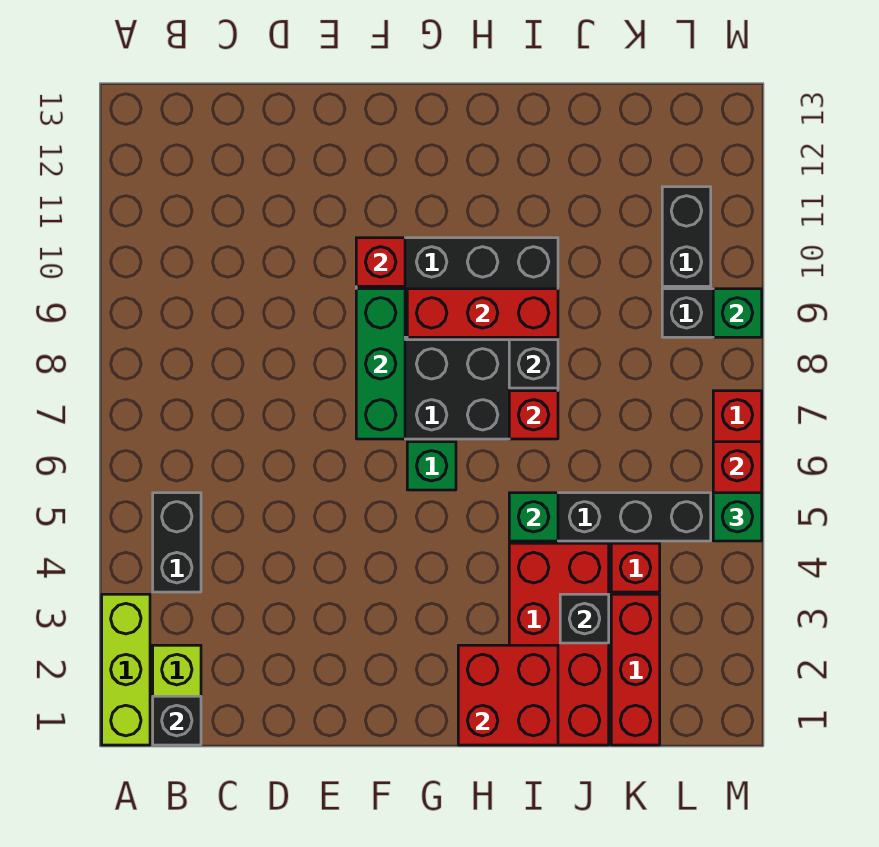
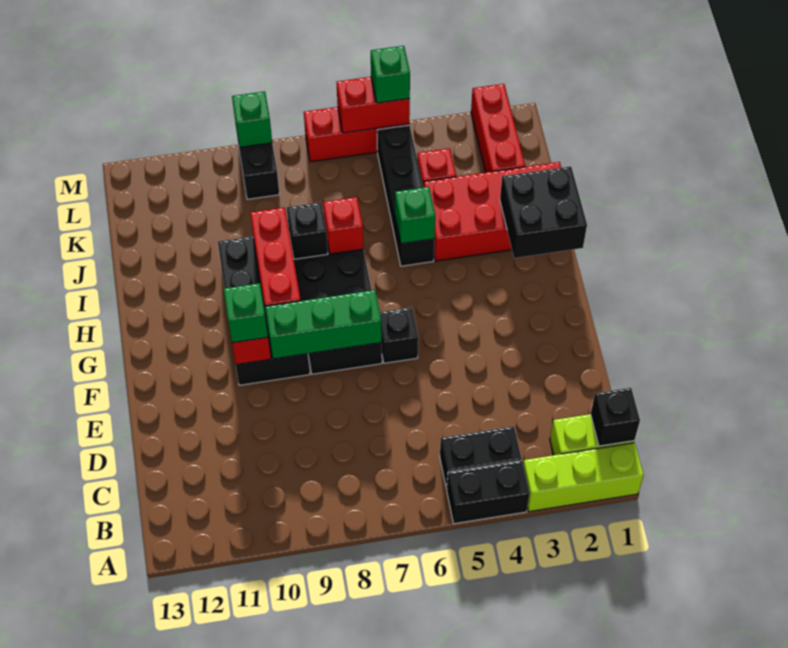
green 1x1 brick [407,442,456,490] -> green 1x1 brick moved to [224,283,268,343]
red 2x2 brick [458,645,558,745] -> black 2x2 brick [500,166,587,258]
black 1x1 brick [560,594,609,643] -> black 1x1 brick moved to [380,307,418,363]
red 1x3 brick [611,594,660,745] -> red 1x3 brick turned to [471,84,525,173]
black 1x2 brick [662,187,711,286] -> black 1x2 brick moved to [447,460,530,524]

